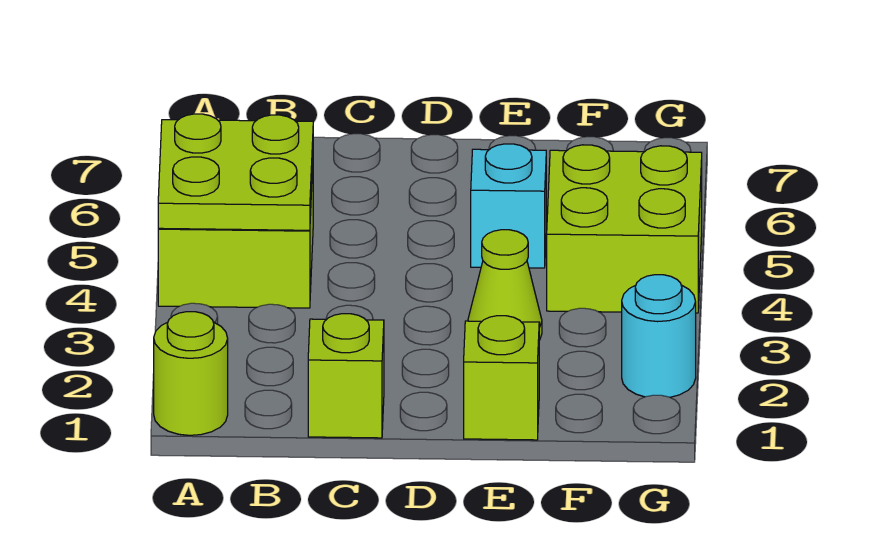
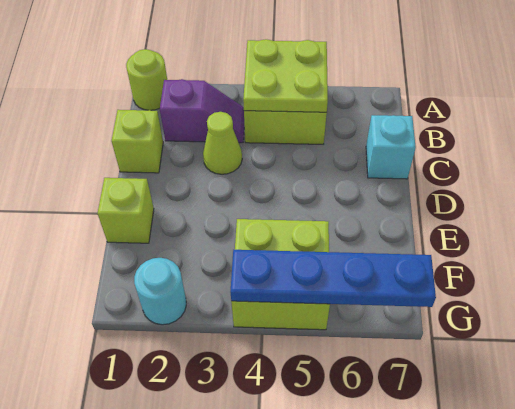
none -> purple 1x2 slope [160,79,244,143]
lime 1x1 cone [468,230,542,340] -> lime 1x1 cone moved to [203,112,242,174]
cyan 1x1 brick [471,144,546,268] -> cyan 1x1 brick moved to [366,115,416,179]
none -> blue 1x4 plate [230,250,436,307]

